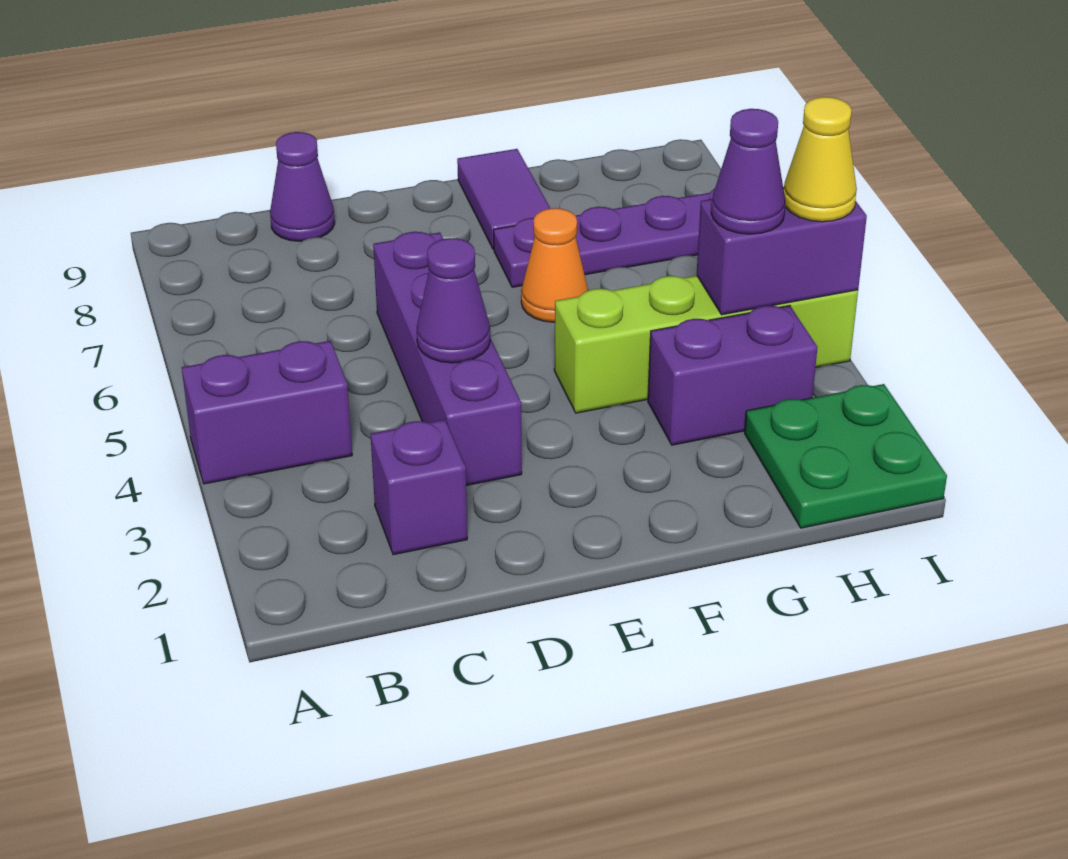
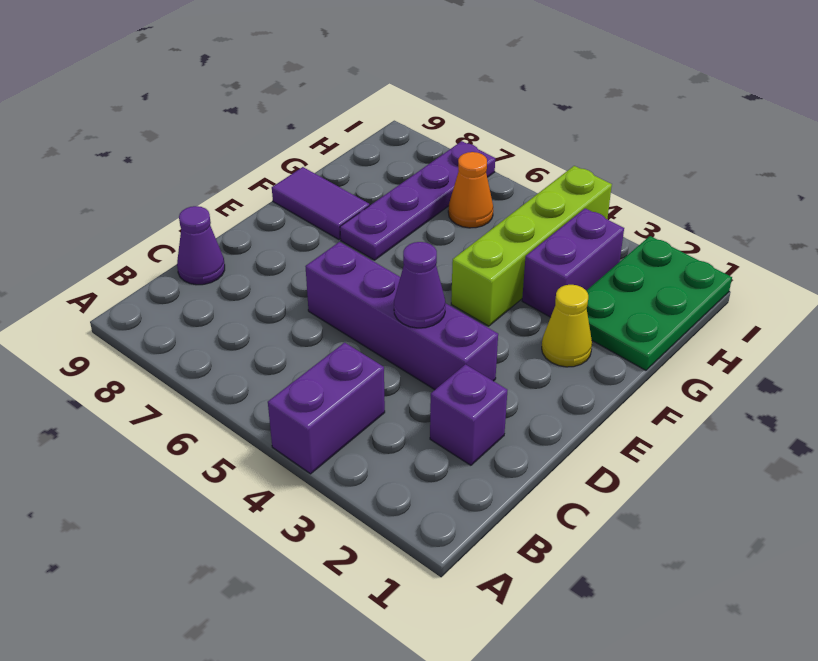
orange 1x1 cone [521,208,588,322] -> orange 1x1 cone moved to [448,152,493,228]
green 2x2 plate [745,384,947,528] -> green 2x3 plate [586,236,732,370]
purple 1x2 brick [697,187,867,315] -> none
purple 1x1 cone [711,109,785,234] -> none
yellow 1x1 cone [784,97,857,222] -> yellow 1x1 cone moved to [542,285,592,367]

